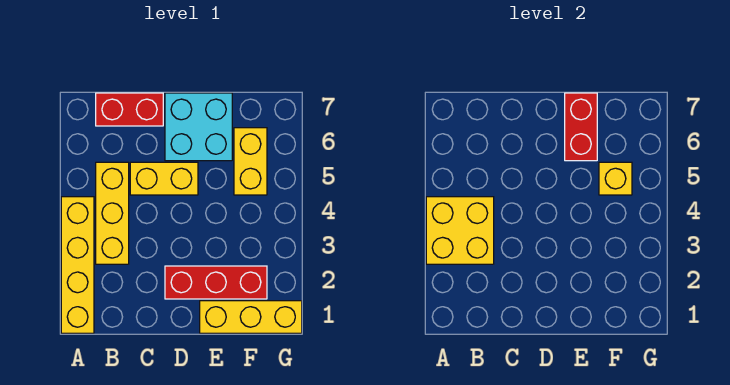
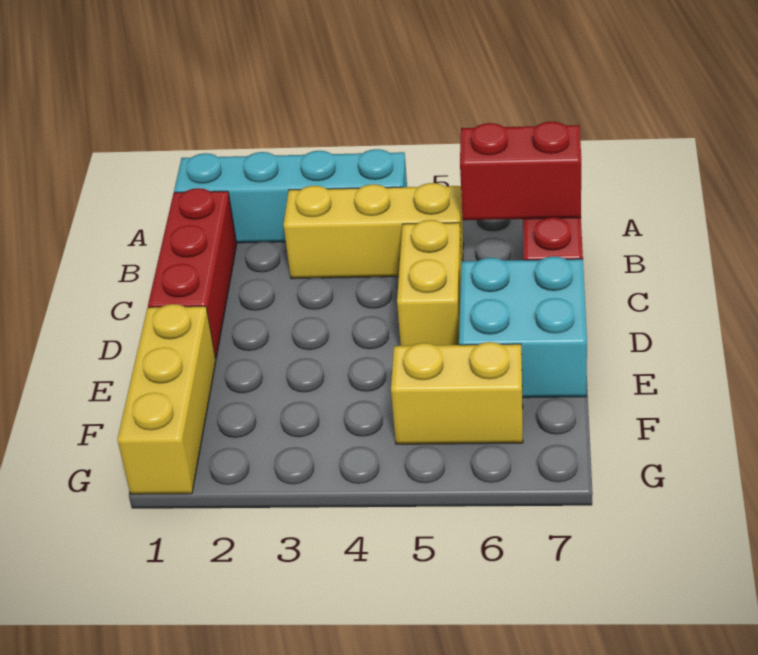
yellow 1x4 brick [61,197,94,333] -> cyan 1x4 brick [174,149,407,243]
yellow 2x2 brick [426,197,494,264] -> none
red 1x3 brick [165,266,267,299] -> red 1x3 brick moved to [148,188,237,358]
red 1x2 brick [565,93,597,161] -> red 1x2 brick moved to [460,122,581,220]
yellow 1x1 brick [599,162,632,195] -> none

